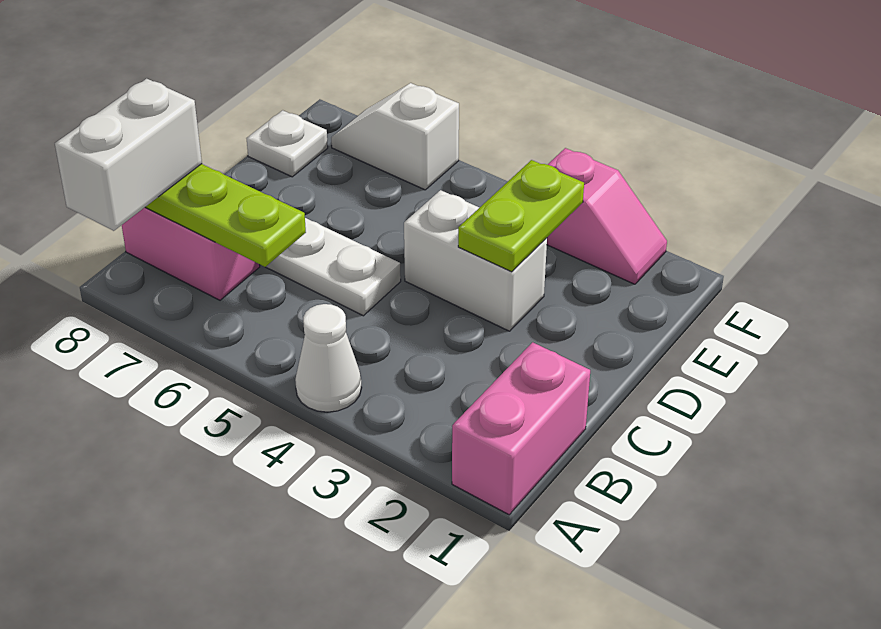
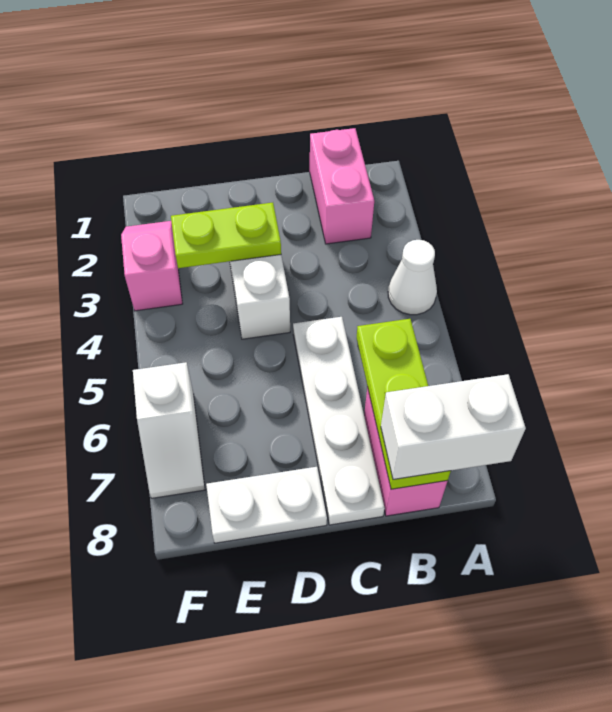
pink 1x2 brick [452,342,590,515] -> pink 1x2 brick turned to [310,128,374,244]
white 1x1 plate [246,110,328,177] -> white 1x2 plate [206,467,327,543]

